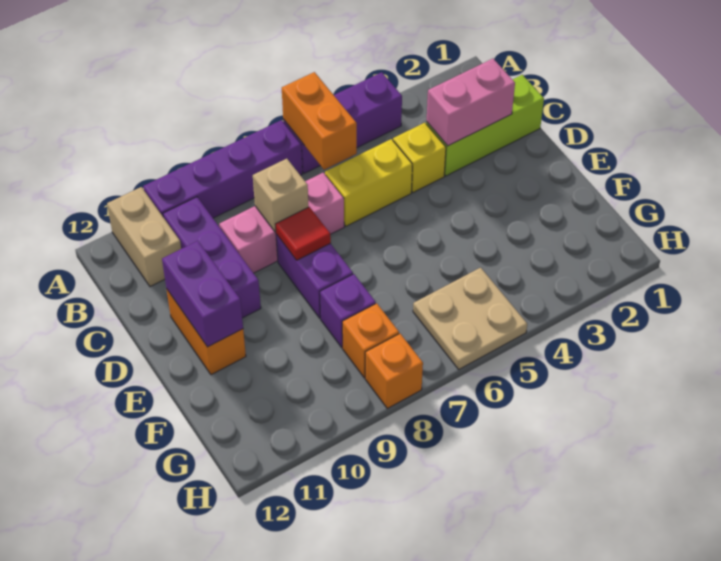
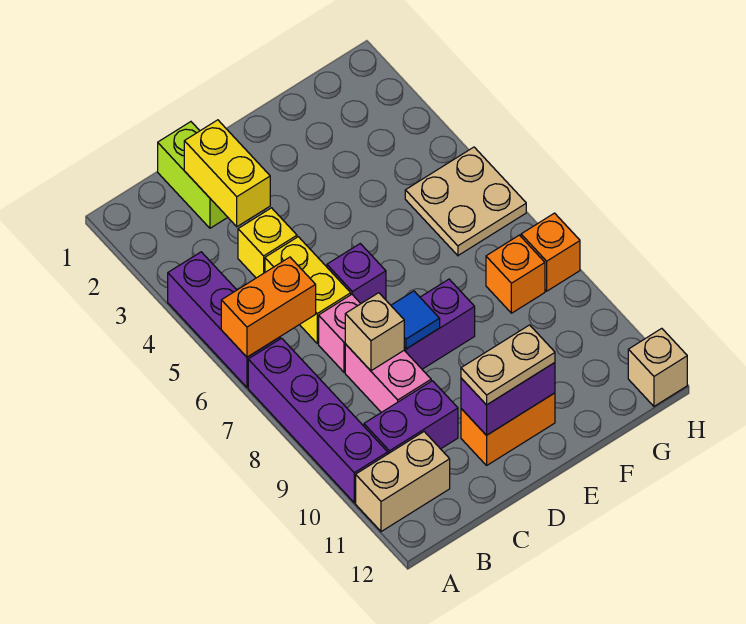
purple 1x3 brick [163,197,261,318] -> purple 1x2 brick [364,381,458,454]
lime 1x3 brick [426,75,544,176] -> lime 1x2 brick [158,122,228,228]
pink 1x2 brick [427,59,515,146] -> yellow 1x2 brick [184,120,270,227]
red 1x1 tile [275,207,331,260] -> blue 1x1 tile [391,291,440,349]
none -> tan 1x2 plate [461,325,555,405]
purple 1x1 brick [320,274,376,347] -> purple 1x1 brick moved to [327,244,386,303]
none -> tan 1x1 brick [628,328,687,406]

